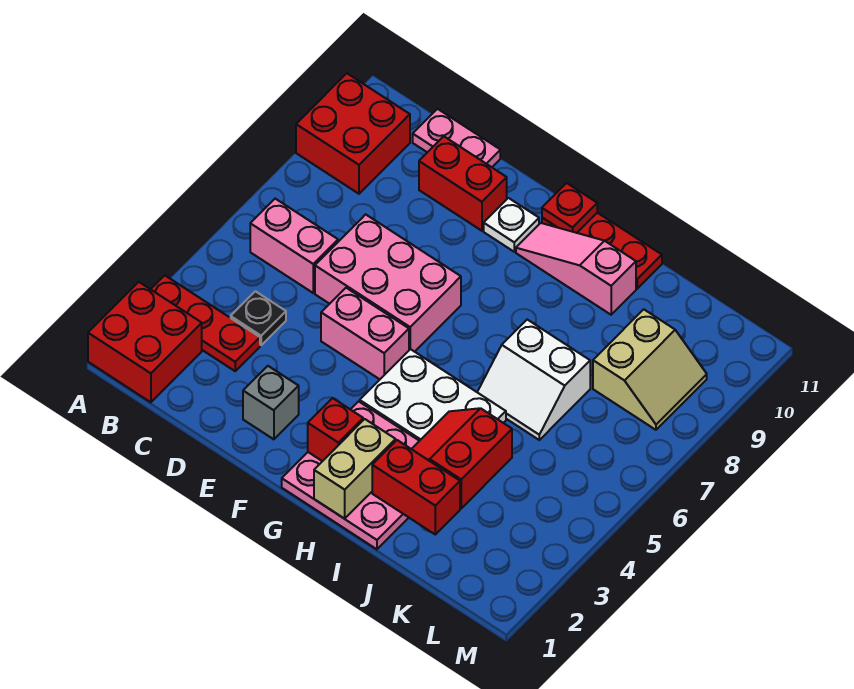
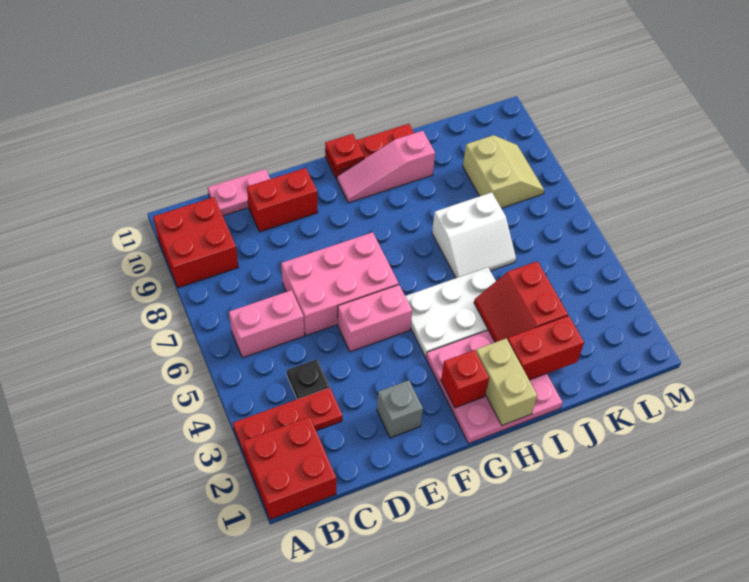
white 1x1 plate [484,198,539,252] -> none

